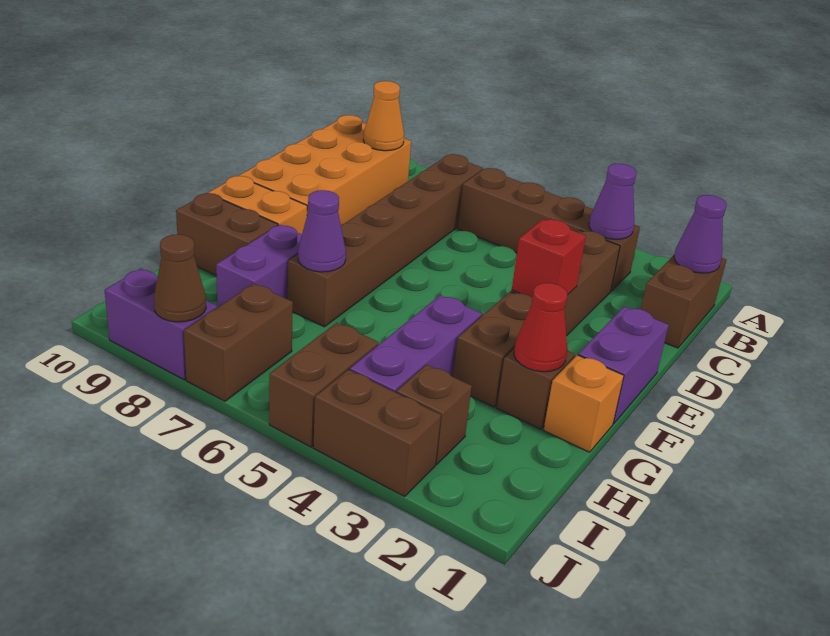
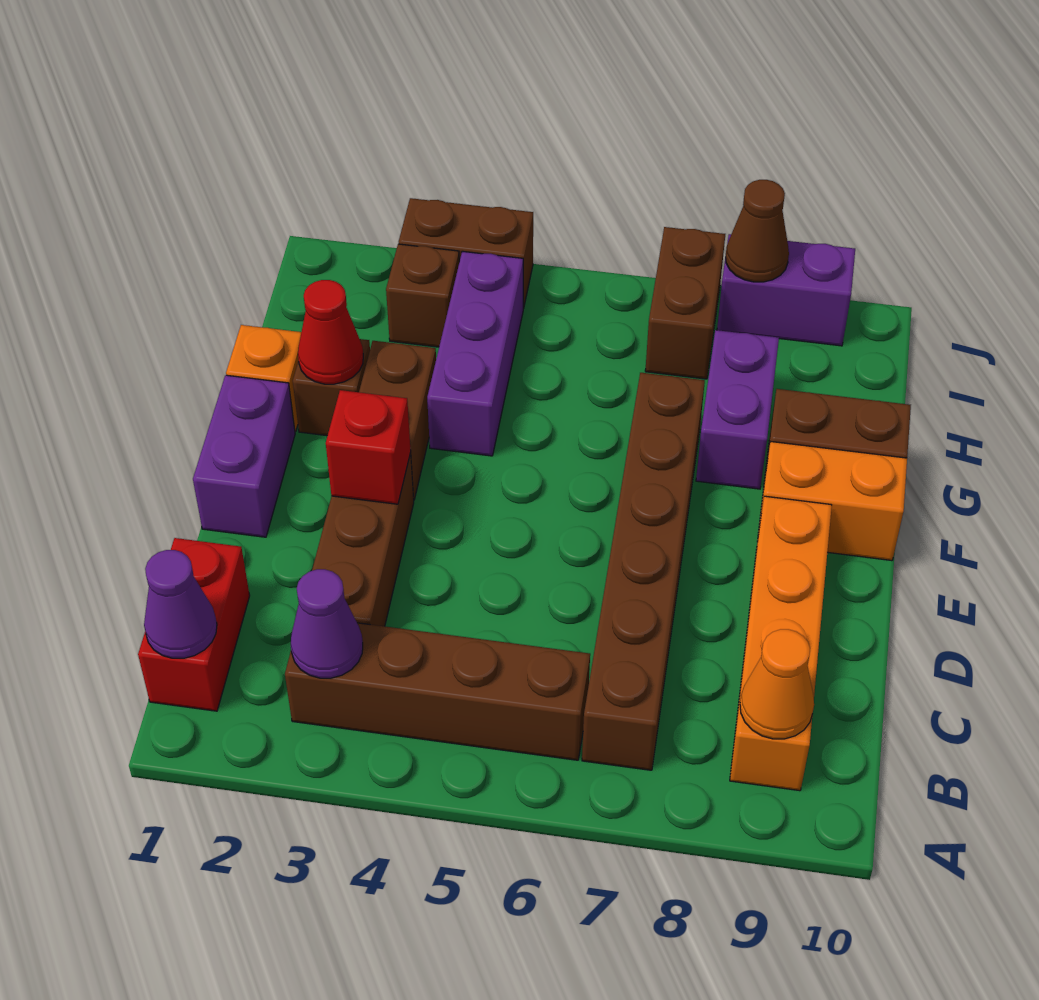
brown 1x2 brick [641,255,726,348] -> red 1x2 brick [138,538,250,711]
orange 2x4 brick [239,115,411,225] -> orange 1x4 brick [730,496,832,791]
purple 1x1 cone [298,190,346,272] -> none
brown 1x2 brick [269,323,379,447] -> none

